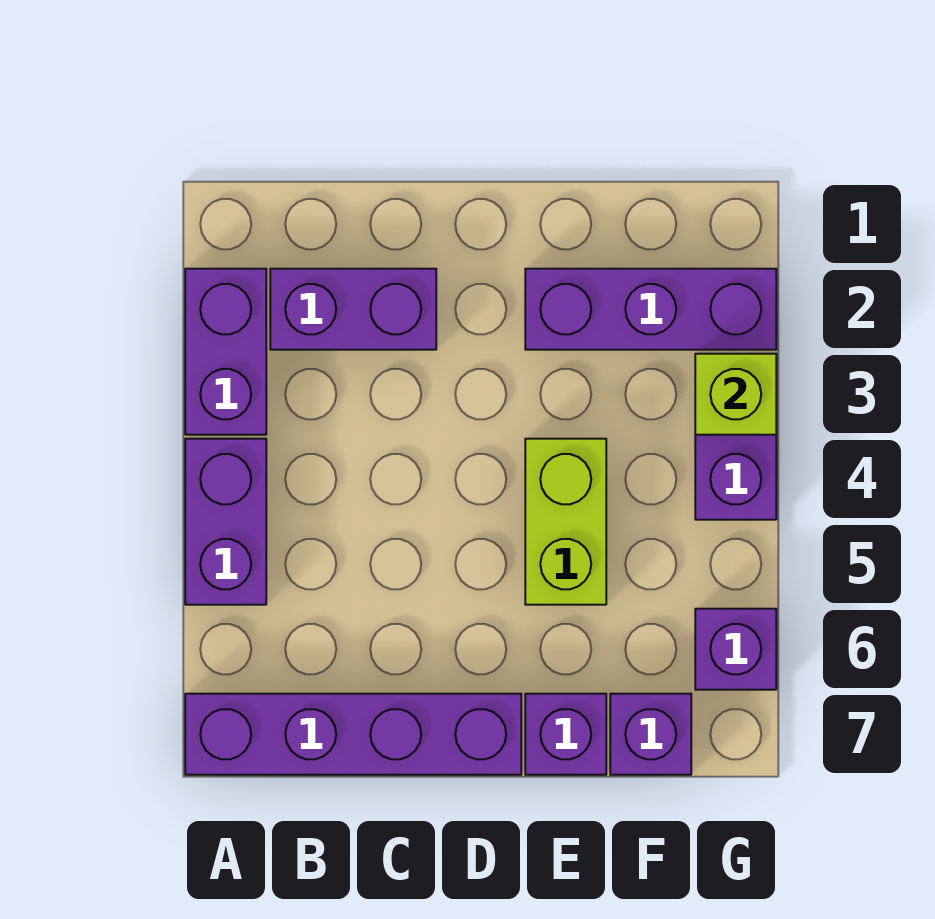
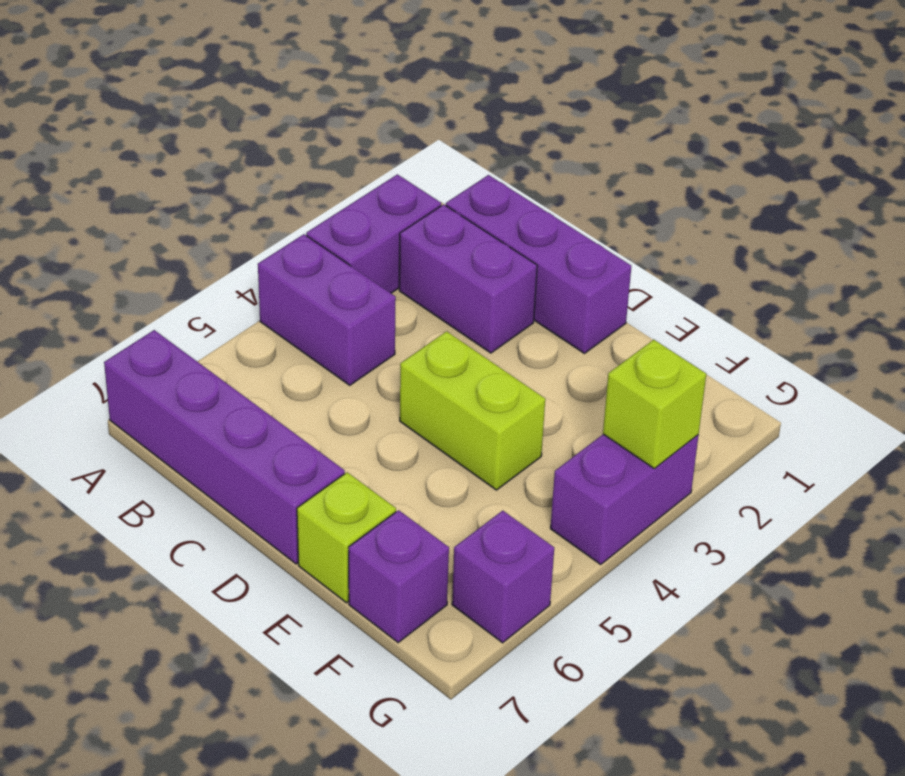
purple 1x2 brick [185,439,266,605] -> purple 1x2 brick turned to [258,234,396,385]
purple 1x3 brick [525,269,776,350] -> purple 1x3 brick moved to [446,175,631,353]
lime 1x2 brick [525,439,606,605] -> lime 1x2 brick turned to [400,331,545,490]
purple 1x1 brick [525,694,606,775] -> lime 1x1 brick [297,472,396,603]

